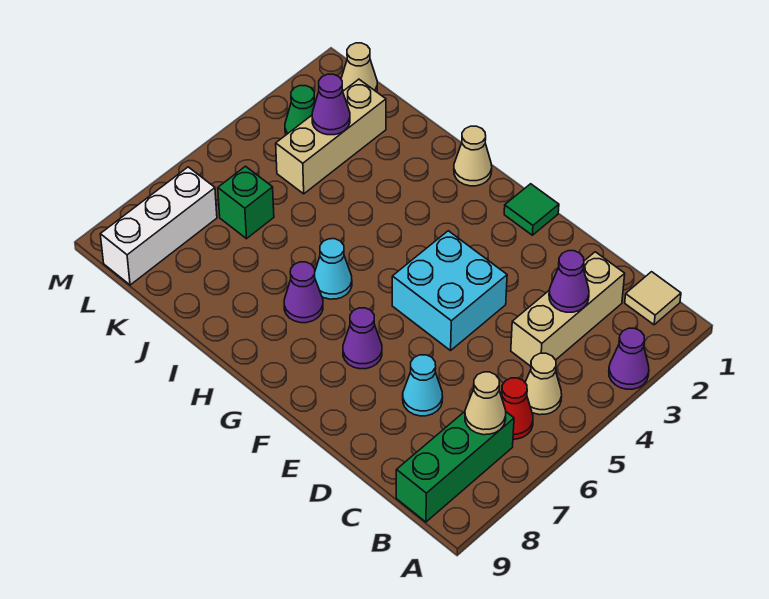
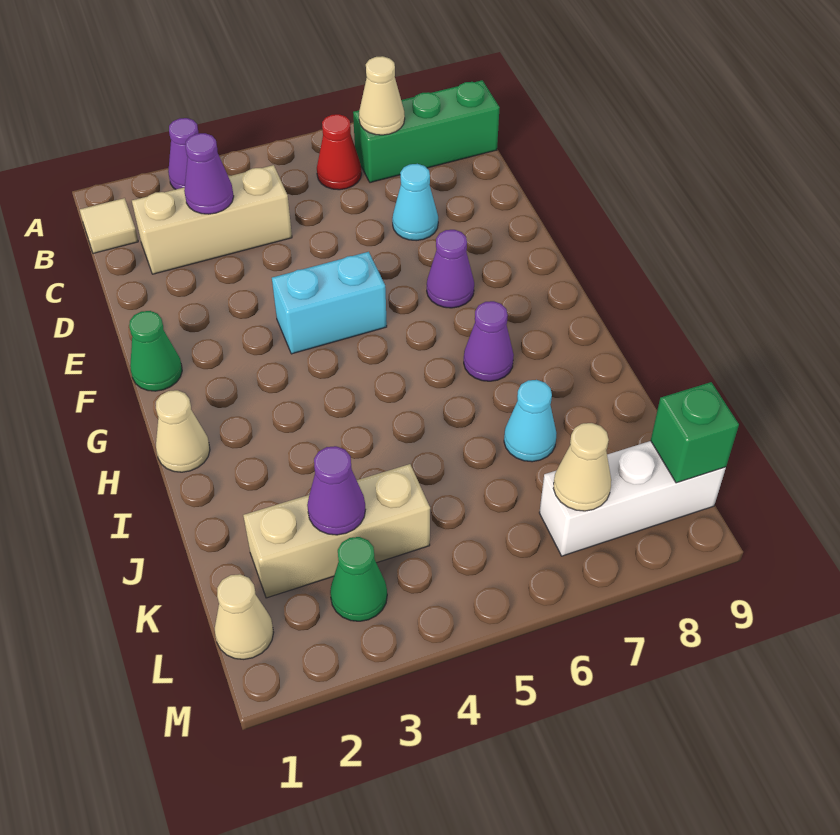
tan 1x1 cone [525,353,562,415] -> tan 1x1 cone moved to [553,423,611,511]
cyan 2x2 brick [392,231,507,351] -> cyan 1x2 brick [272,252,387,354]
green 1x1 tile [504,184,559,235] -> green 1x1 cone [129,311,182,391]
cyan 1x1 cone [315,239,352,299] -> cyan 1x1 cone moved to [504,380,557,462]
green 1x1 brick [218,166,274,239] -> green 1x1 brick moved to [651,382,739,483]

